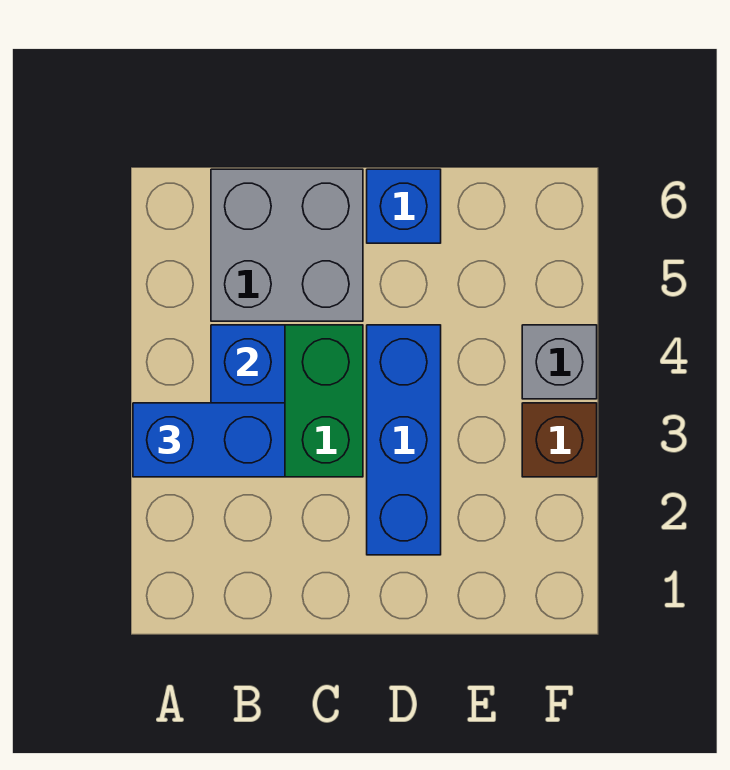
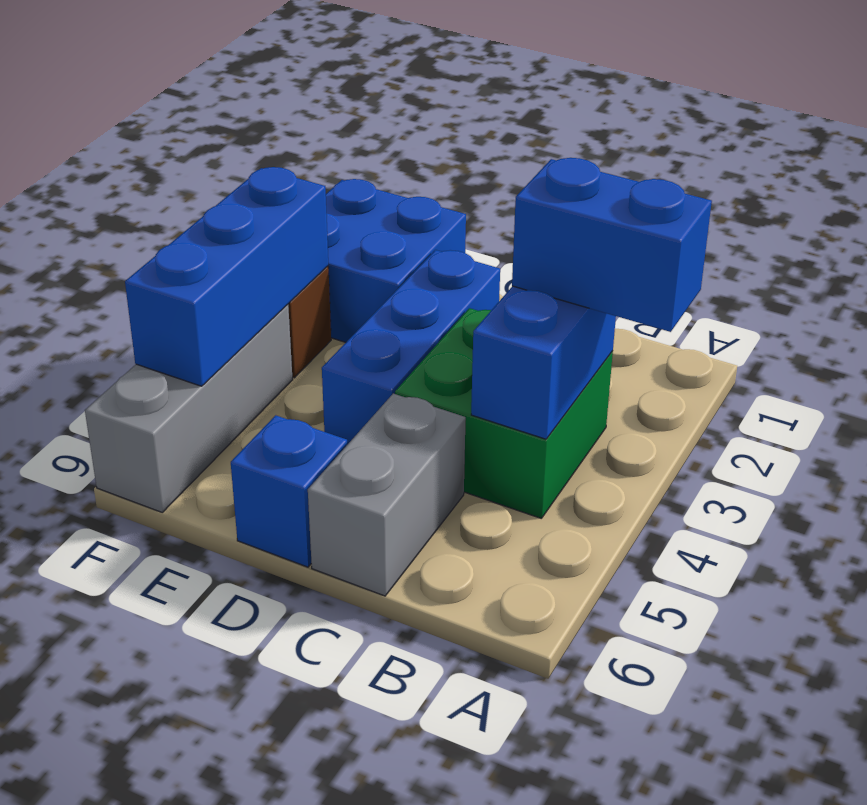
grey 2x2 brick [211,169,363,321] -> grey 1x2 brick [308,394,466,596]
none -> blue 2x2 brick [326,179,466,342]
none -> blue 1x3 brick [125,167,328,386]
grey 1x1 brick [522,325,597,399] -> grey 1x3 brick [85,304,293,512]

